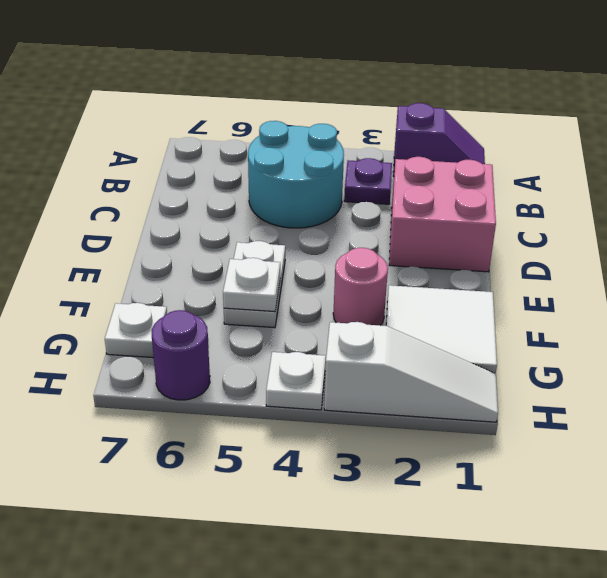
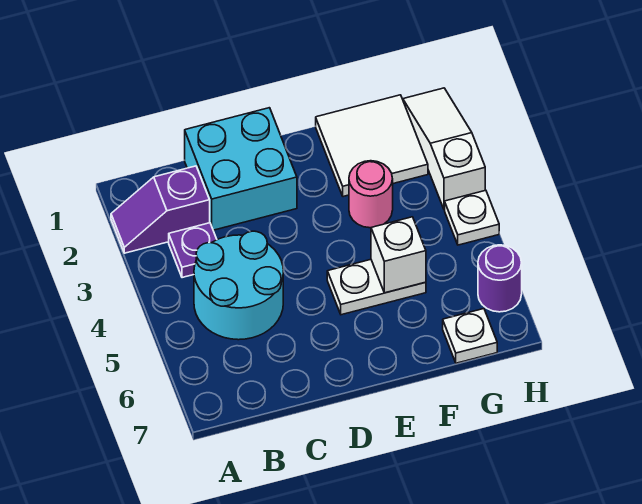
purple 1x2 slope [393,103,485,176] -> purple 1x2 slope turned to [111,166,210,253]
pink 2x2 brick [389,157,496,272] -> cyan 2x2 brick [185,108,297,230]
white 1x1 plate [223,258,280,312] -> white 1x1 brick [371,217,426,293]

